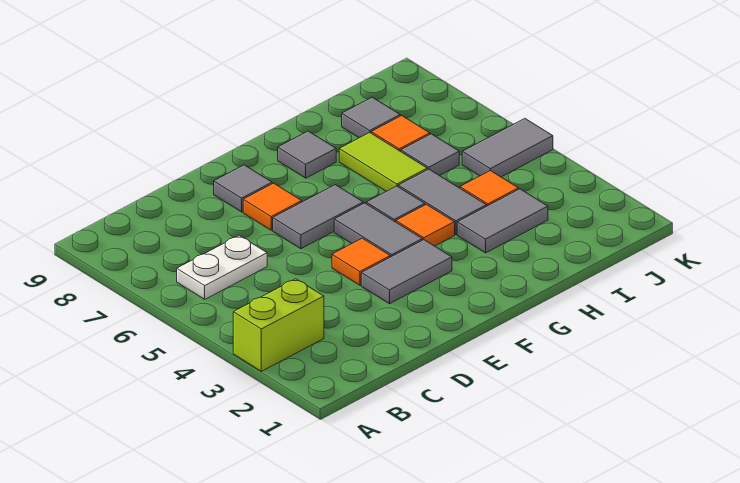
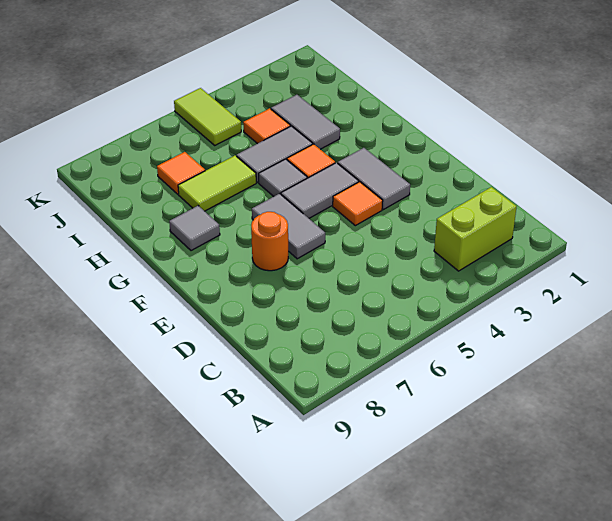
lime 1x2 brick [233,279,324,371] -> lime 1x2 brick turned to [434,187,517,271]
white 1x2 plate [177,235,267,299] -> none
orange 1x1 tile [243,183,302,230] -> orange 1x1 round brick [251,212,288,271]
grey 1x1 tile [214,165,272,212] -> none
grey 1x1 tile [401,134,459,176] -> none
grey 1x1 tile [342,97,400,138] -> none
grey 1x2 tile [462,119,553,177] -> lime 1x2 tile [174,88,241,145]

